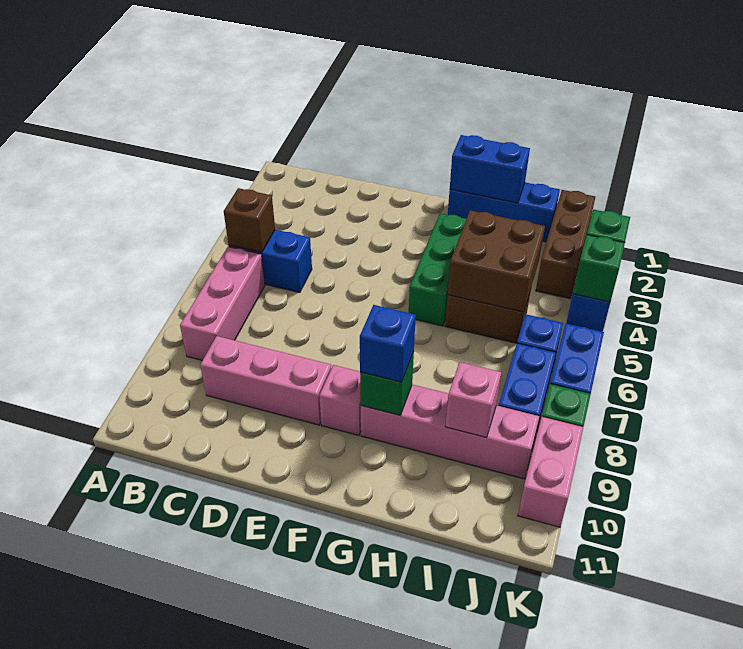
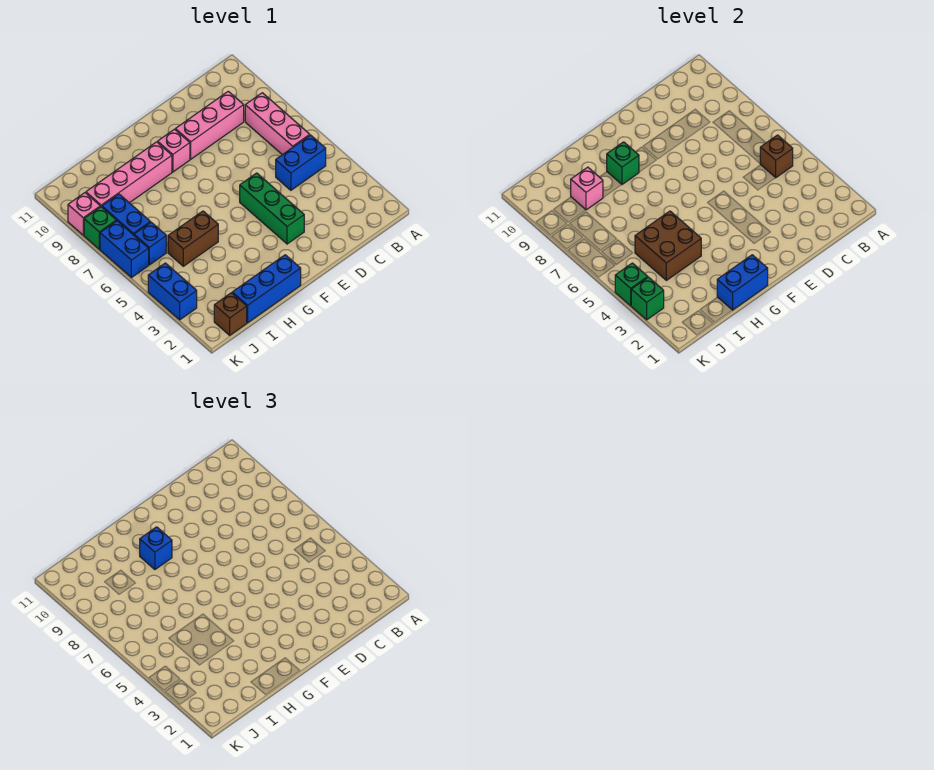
green 1x3 brick [409,213,466,326] -> green 1x3 brick moved to [240,173,304,244]
brown 1x3 brick [536,190,595,299] -> brown 1x1 brick [214,293,247,335]
pink 1x2 brick [518,417,583,527] -> pink 1x1 brick [68,193,100,235]

